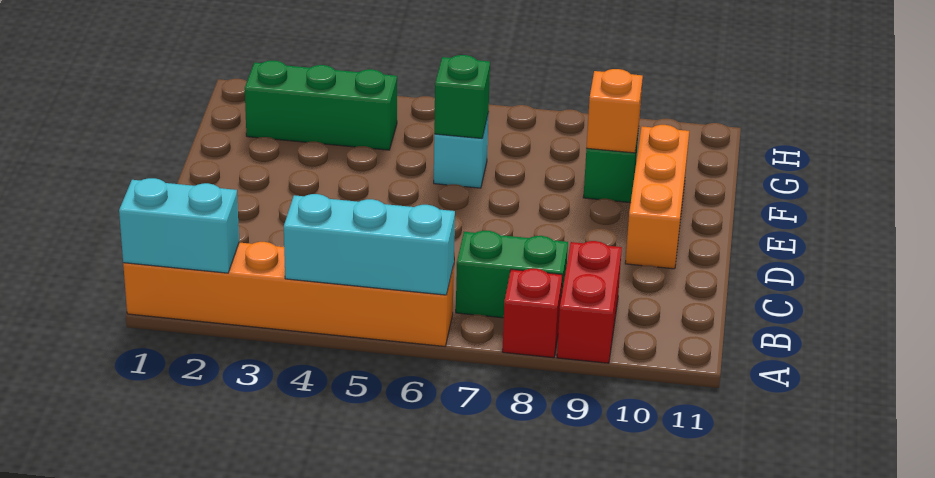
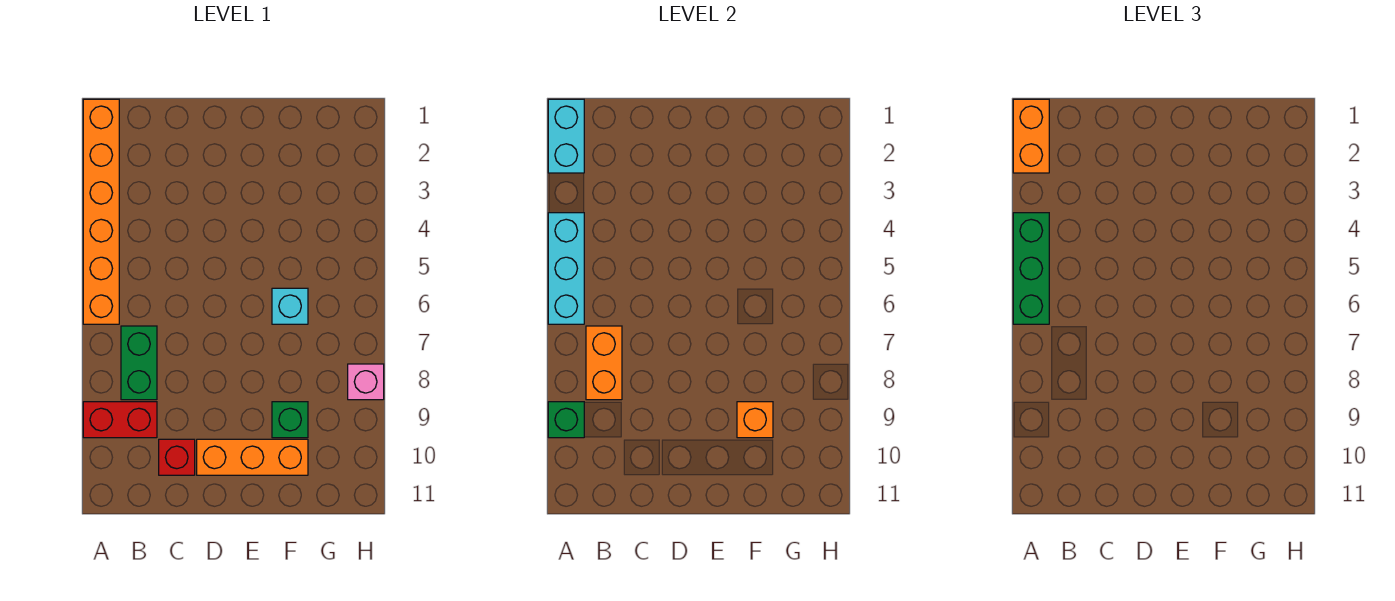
none -> orange 1x2 brick [1013,99,1049,173]
red 1x1 brick [502,269,562,358] -> red 1x1 brick moved to [159,439,195,475]
none -> orange 1x2 brick [586,326,622,400]
green 1x1 brick [434,55,490,138] -> green 1x1 brick moved to [548,402,584,438]
green 1x3 brick [245,61,397,150] -> green 1x3 brick moved to [1013,213,1049,324]
none -> pink 1x1 brick [348,364,384,400]

